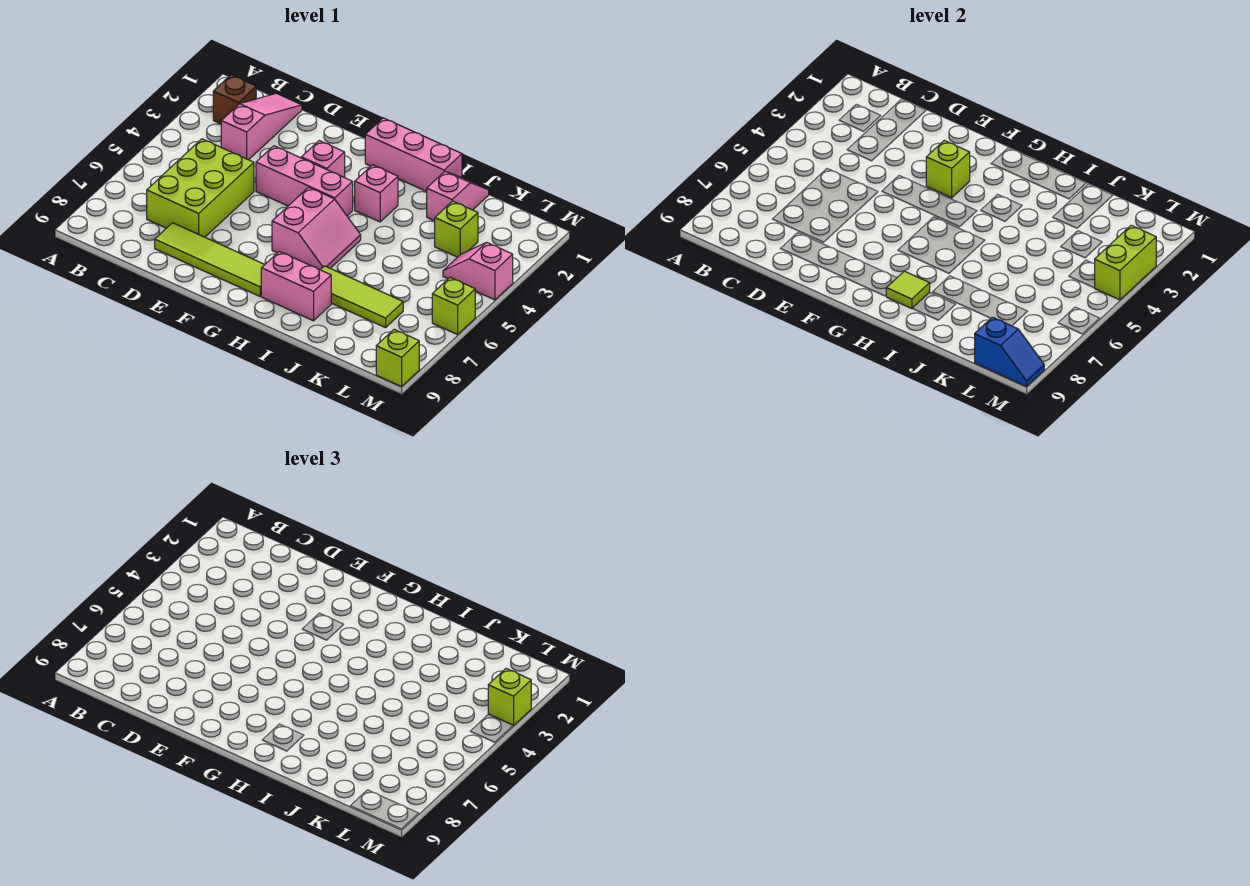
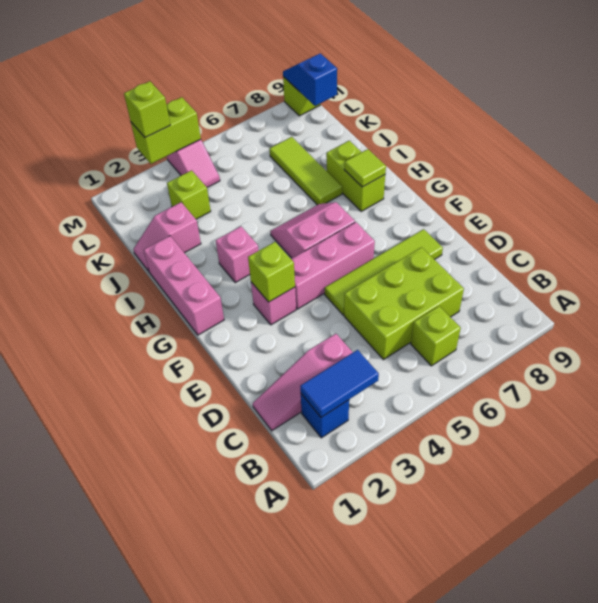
brown 1x1 brick [213,75,256,124] -> blue 1x1 brick [301,394,349,438]
none -> blue 1x2 tile [300,350,379,417]
lime 1x4 tile [155,223,265,296] -> lime 1x4 tile turned to [325,229,443,315]
pink 1x3 brick [256,146,353,216] -> pink 1x3 brick turned to [291,222,375,309]
pink 1x2 brick [261,251,331,321] -> lime 1x2 brick [326,141,385,211]
lime 1x1 brick [432,277,475,335] -> lime 1x1 brick moved to [411,306,461,366]

